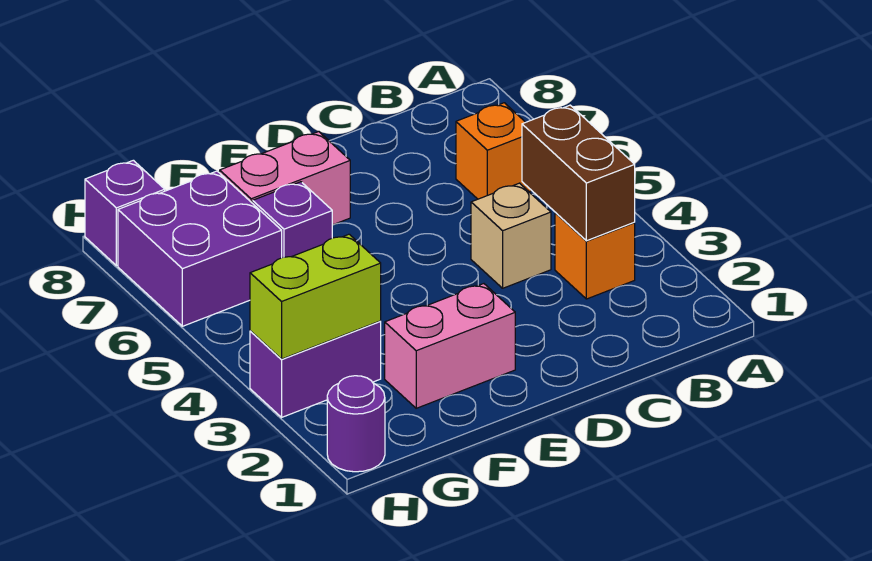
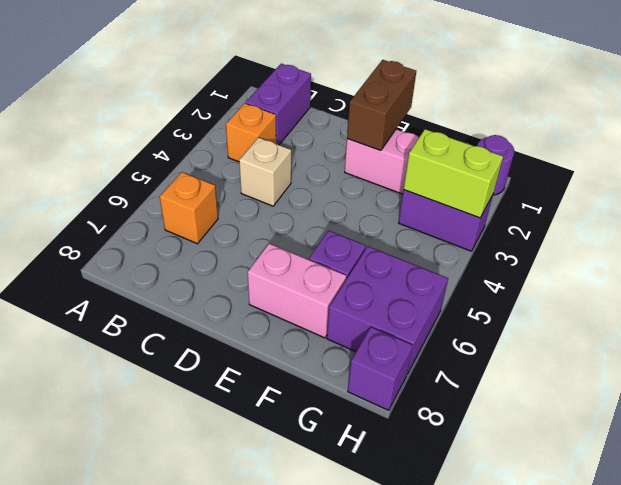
none -> purple 1x2 brick [246,64,311,145]
brown 1x2 brick [522,105,635,241] -> brown 1x2 brick moved to [347,60,416,150]

